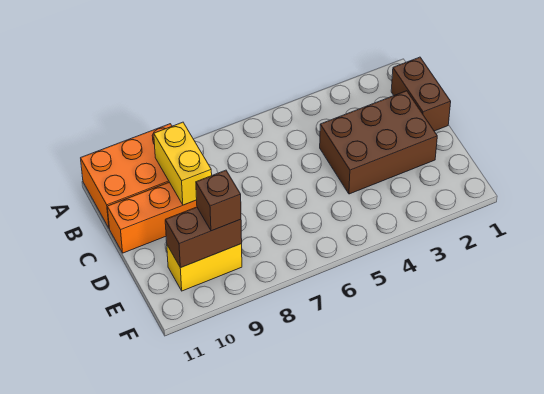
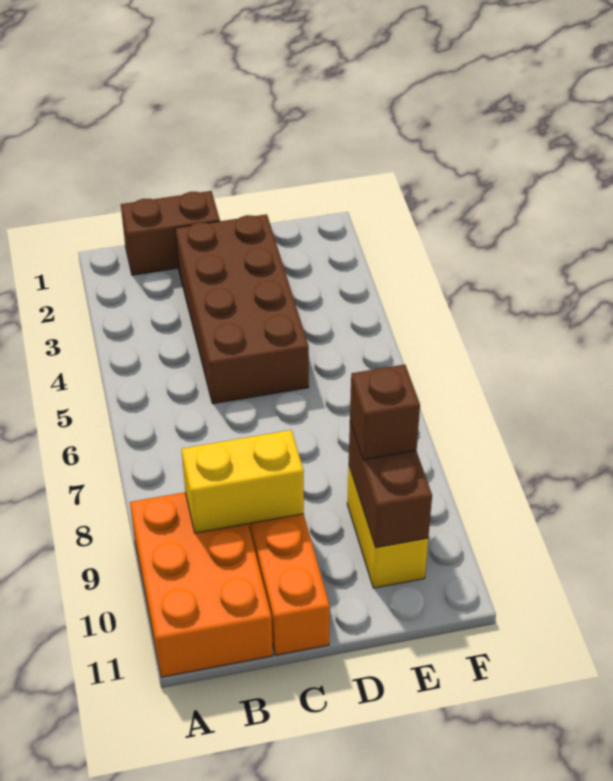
brown 2x3 brick [320,91,437,194] -> brown 2x4 brick [175,214,309,404]

